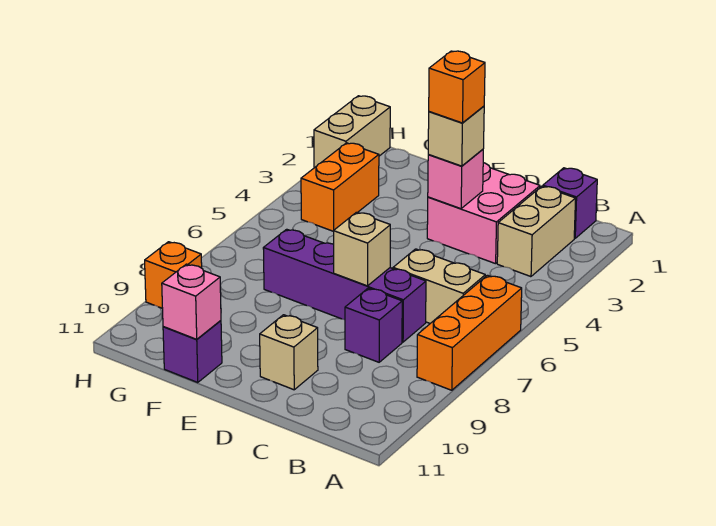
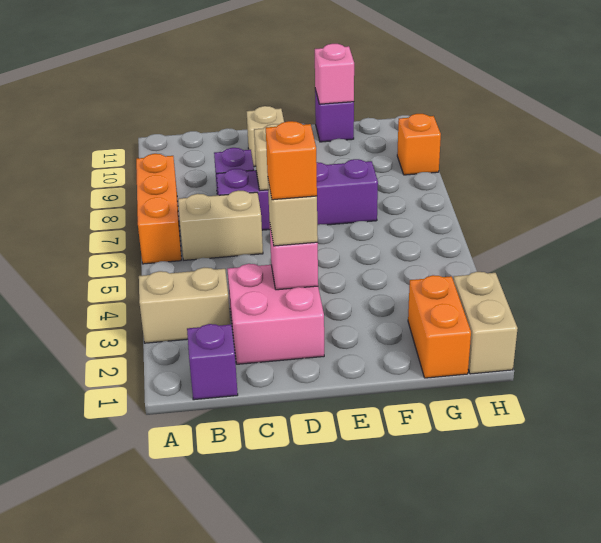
tan 1x2 brick [497,186,576,277] -> tan 1x2 brick turned to [139,268,230,343]
orange 1x2 brick [301,143,379,231] -> orange 1x2 brick moved to [408,275,471,378]

